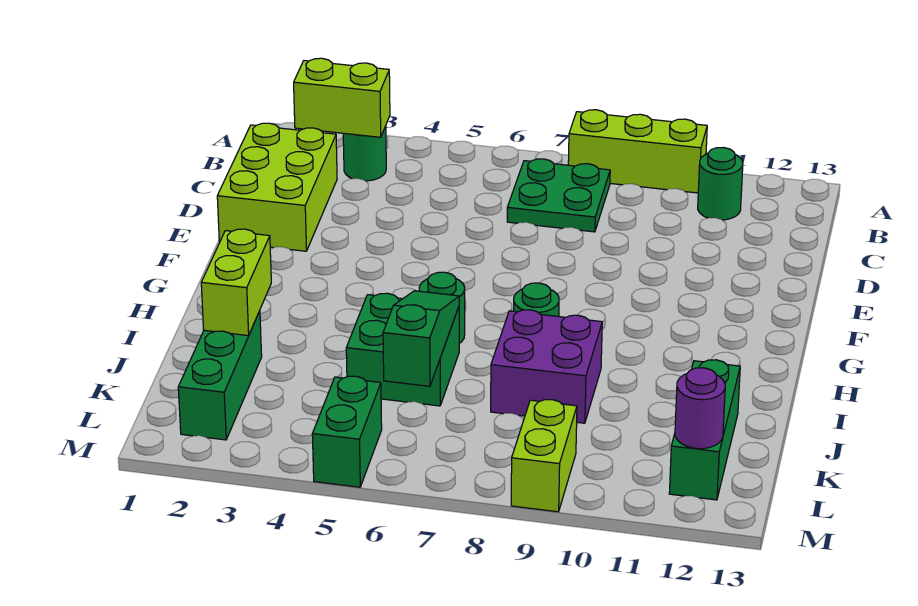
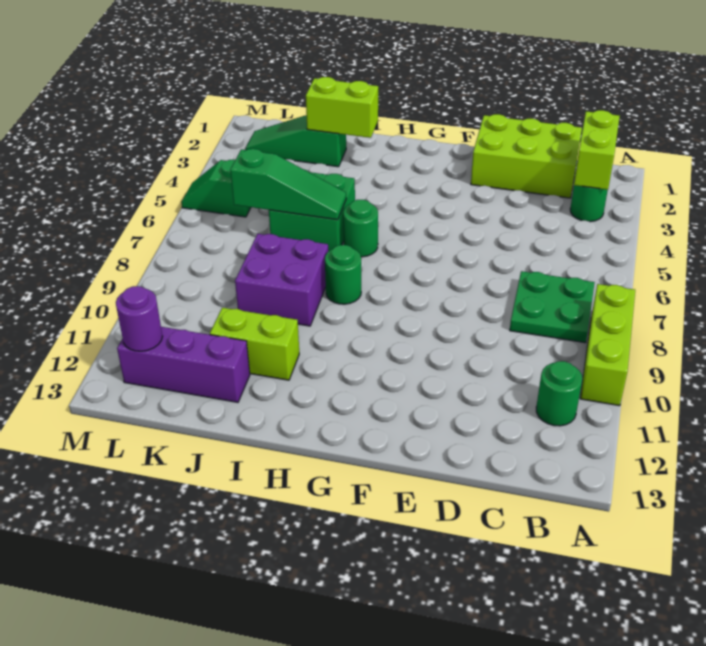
green 1x3 brick [178,311,262,440] -> green 1x3 slope [245,115,346,167]
green 1x3 brick [669,360,740,500] -> purple 1x3 brick [117,327,250,402]
green 1x2 brick [312,376,382,487] -> green 1x2 slope [181,160,251,217]
lime 1x2 brick [511,400,577,512] -> lime 1x2 brick moved to [210,308,299,380]

